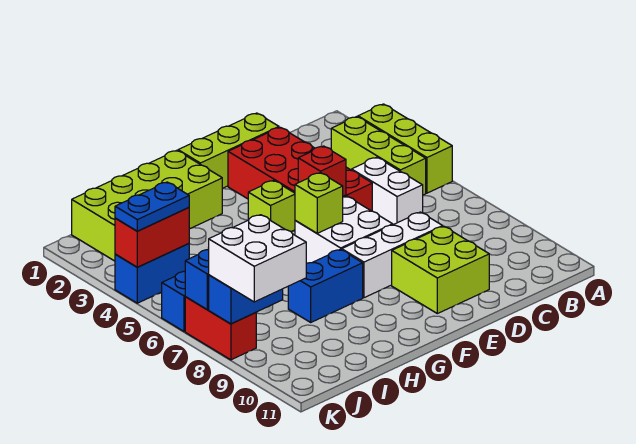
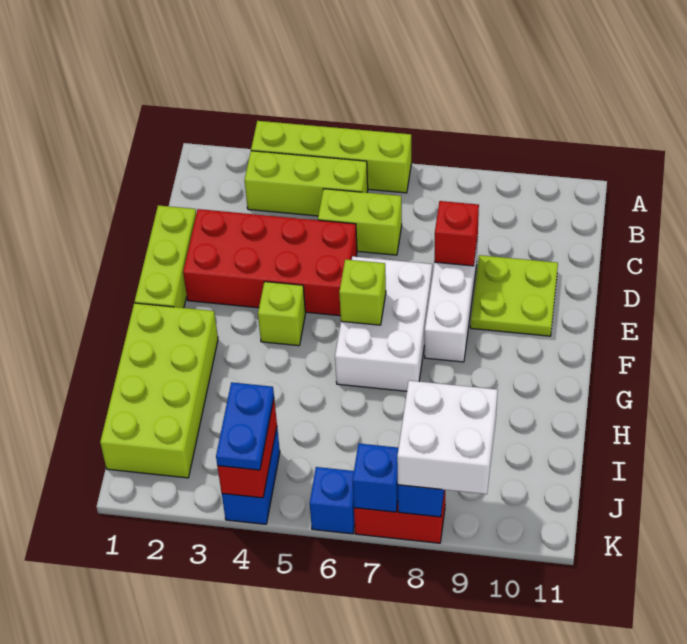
lime 1x3 brick [358,104,452,193] -> lime 1x4 brick [251,121,411,193]
white 1x2 brick [352,157,423,225] -> lime 1x2 brick [318,189,402,255]
lime 2x2 brick [392,226,489,314] -> lime 2x2 plate [470,255,558,336]
red 1x1 brick [298,146,346,196] -> red 1x1 brick moved to [434,201,479,266]
white 2x2 brick [295,196,393,263] -> white 2x3 brick [335,256,432,391]
blue 1x2 brick [288,249,363,322] -> none

